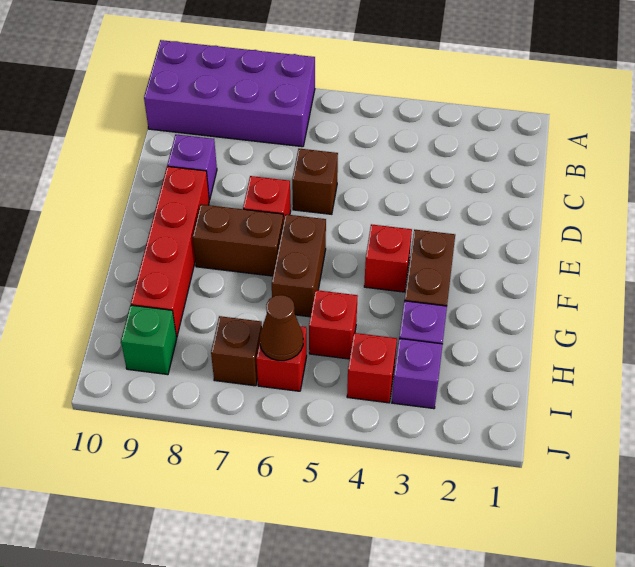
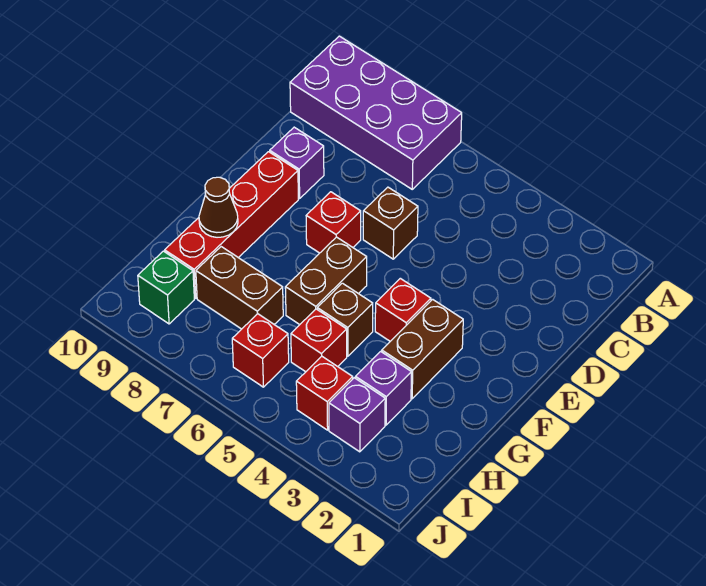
brown 1x2 brick [193,204,283,276] -> brown 1x2 brick moved to [196,247,283,329]
brown 1x1 cone [260,295,303,361] -> brown 1x1 cone moved to [199,177,238,237]
brown 1x1 brick [211,316,262,386] -> brown 1x1 brick moved to [317,283,373,356]

